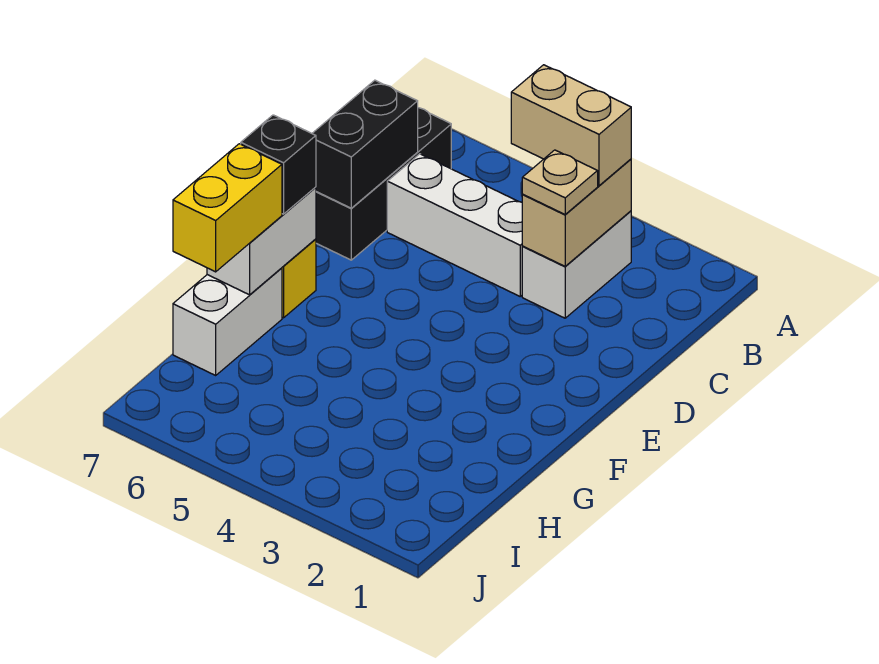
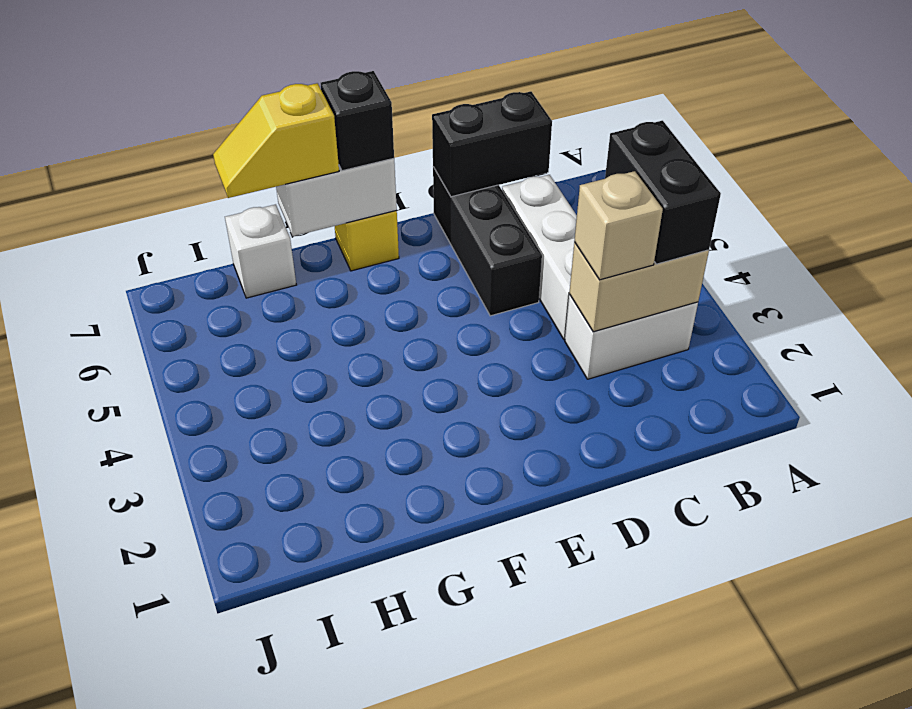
tan 1x2 brick [511,65,631,186] -> black 1x2 brick [605,121,721,264]
black 1x3 brick [316,108,451,260] -> black 1x3 brick turned to [433,167,542,316]
tan 1x1 plate [522,150,598,215] -> tan 1x1 brick [574,171,663,280]
white 1x2 brick [173,268,282,375] -> white 1x1 brick [225,204,296,298]
yellow 1x2 brick [173,144,282,272] -> yellow 1x2 slope [213,83,339,198]

